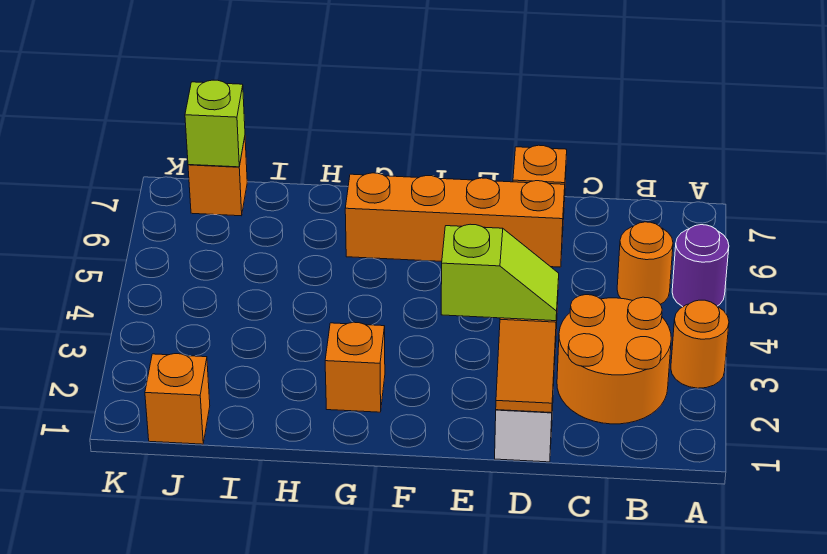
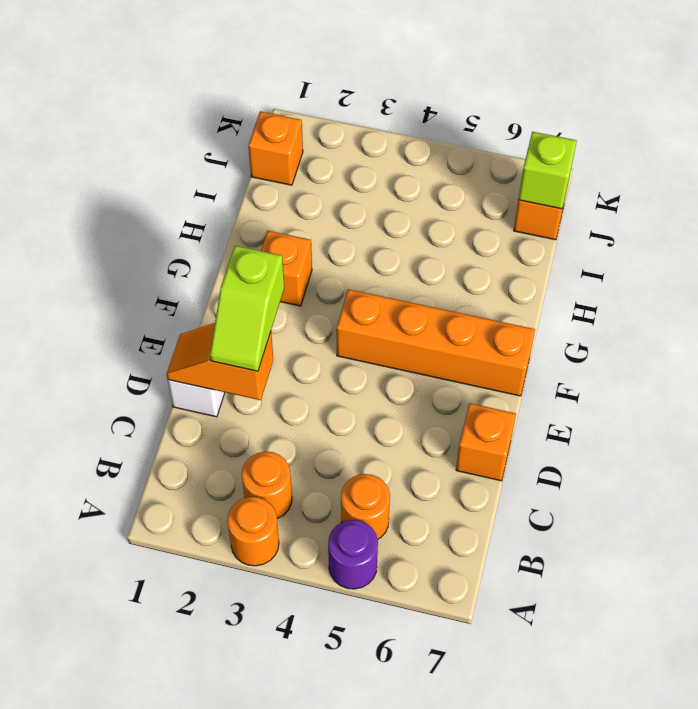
orange 2x2 round brick [557,295,671,424] -> orange 1x1 round brick [242,452,292,519]
orange 1x4 brick [345,173,565,267] -> orange 1x4 brick turned to [336,289,535,396]

